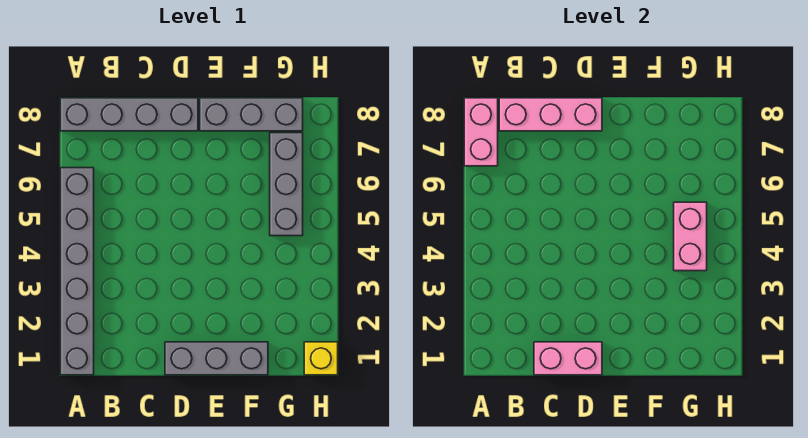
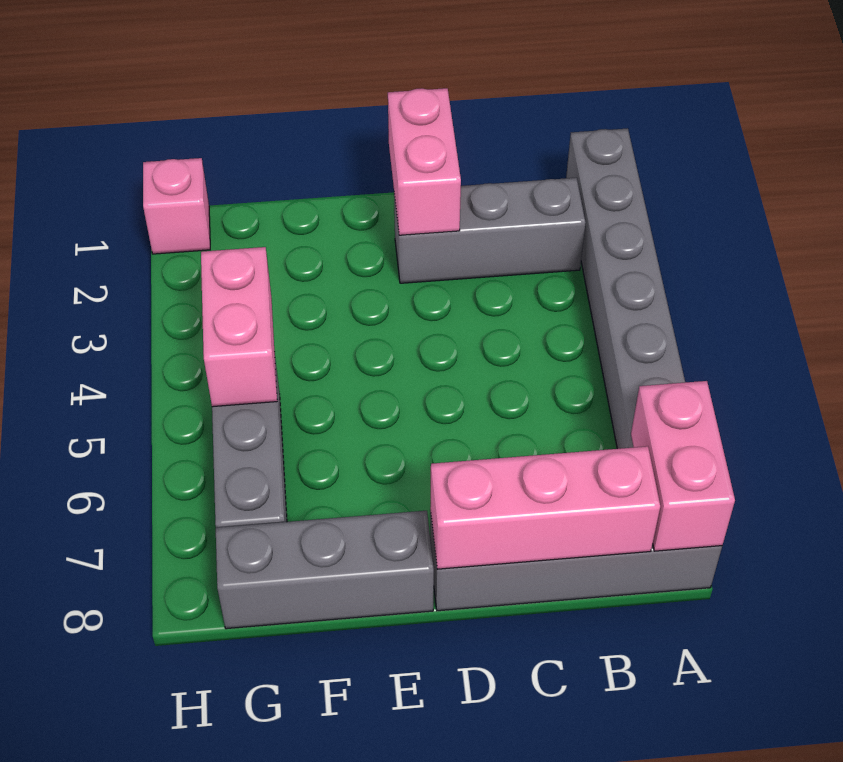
pink 1x2 brick [534,342,602,375] -> pink 1x2 brick turned to [388,88,461,235]
grey 1x3 brick [165,342,268,375] -> grey 1x3 brick moved to [394,178,586,283]
yellow 1x1 brick [304,342,338,375] -> pink 1x1 brick [143,158,210,254]

